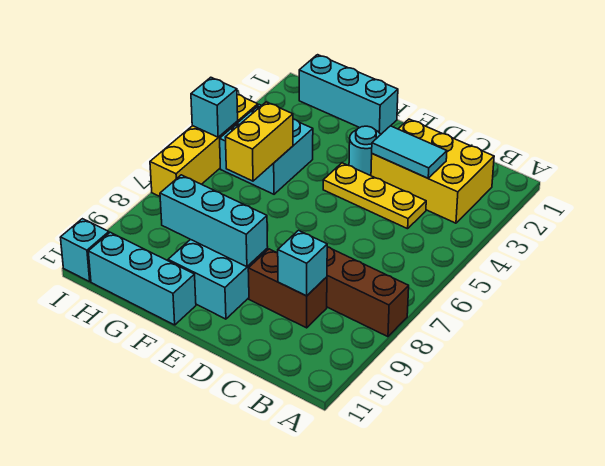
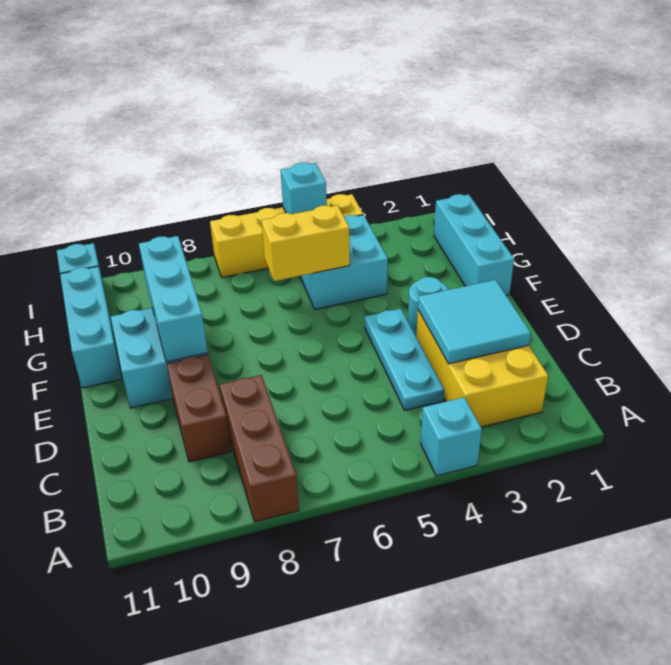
cyan 1x2 tile [372,126,447,178] -> cyan 2x2 tile [418,280,531,364]
yellow 1x3 plate [323,163,426,229] -> cyan 1x3 plate [365,309,444,410]
cyan 1x1 brick [278,230,327,296] -> cyan 1x1 brick moved to [421,397,482,476]

